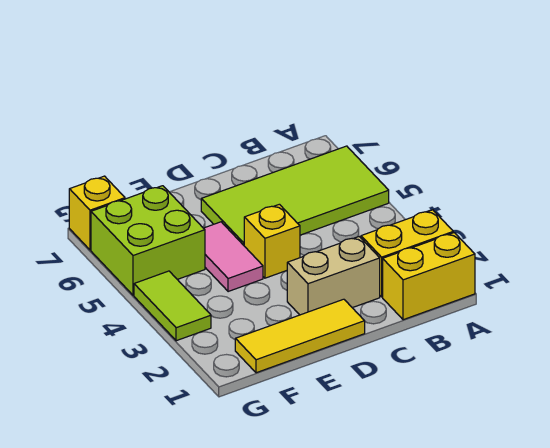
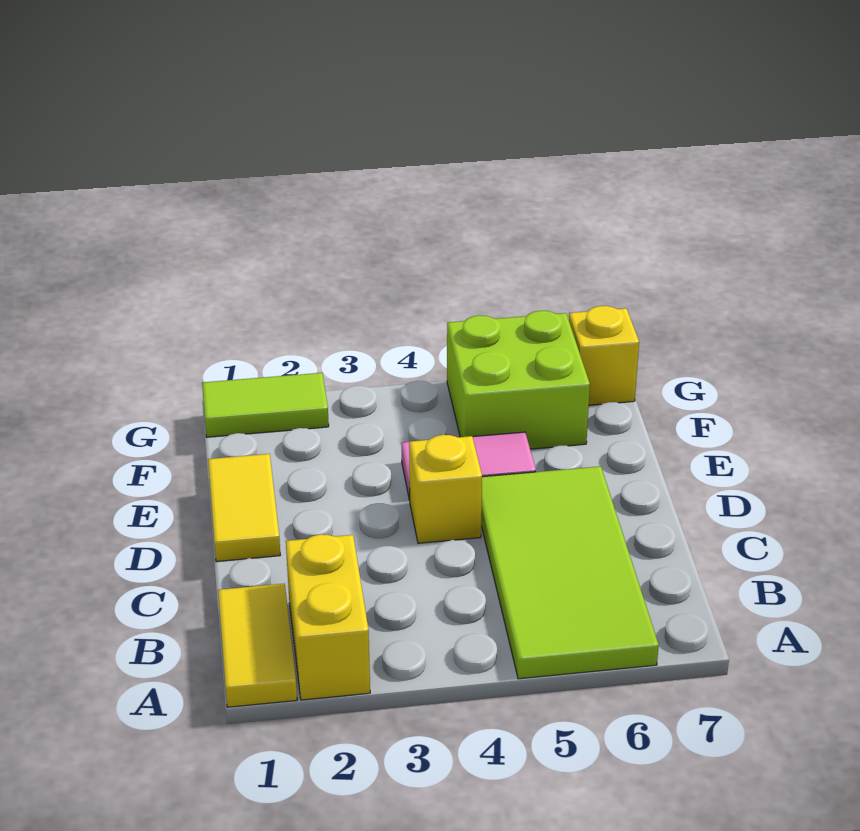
yellow 1x2 brick [383,233,475,320] -> yellow 1x2 tile [218,584,297,707]
tan 1x2 brick [287,237,380,315] -> none
yellow 1x3 tile [235,299,365,373] -> yellow 1x2 tile [208,454,280,561]
lime 1x2 tile [134,271,211,341] -> lime 1x2 tile moved to [202,373,329,437]

